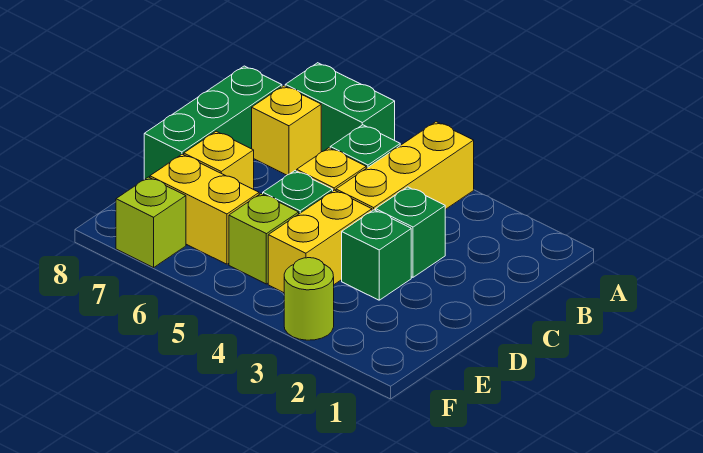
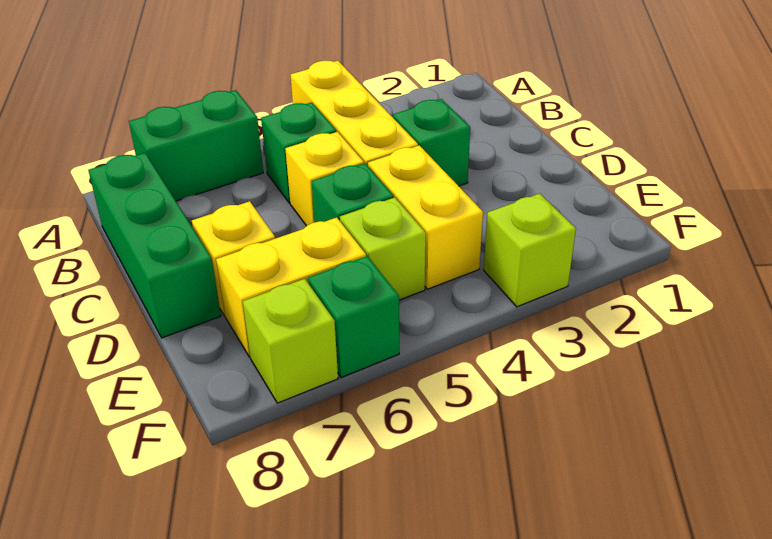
yellow 1x1 brick [252,86,321,175] -> none
green 1x1 brick [342,210,411,300] -> green 1x1 brick moved to [308,256,399,378]
lime 1x1 round brick [284,258,334,340] -> lime 1x1 brick [484,194,576,307]

